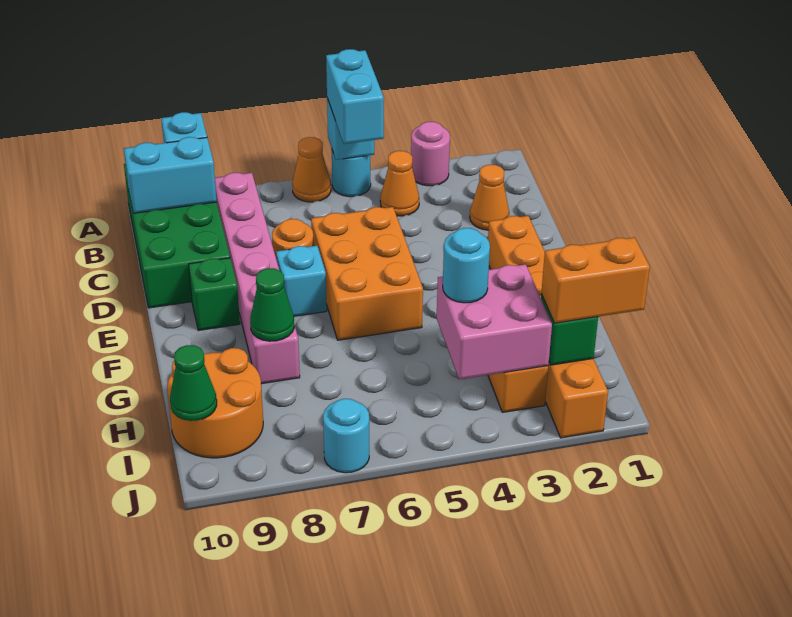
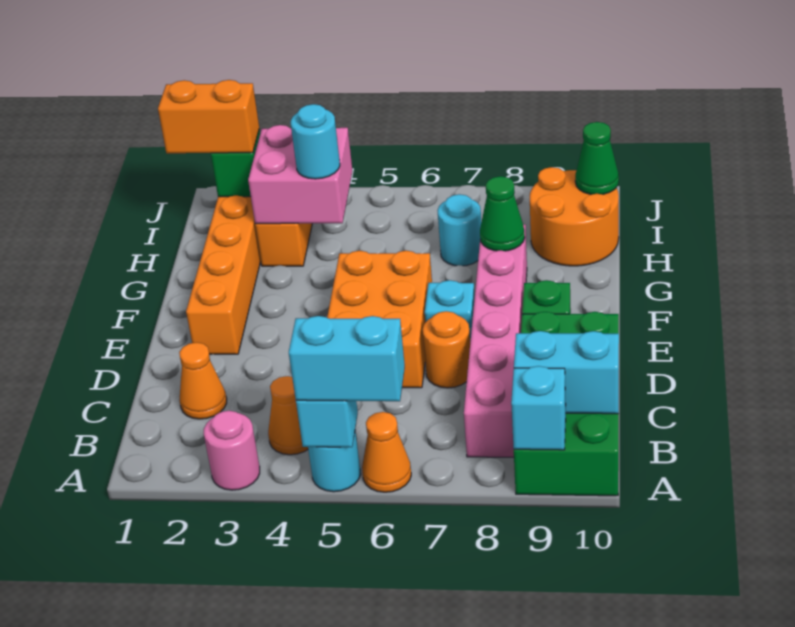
cyan 1x2 brick [326,49,384,144] -> cyan 1x2 brick turned to [289,316,405,401]
cyan 1x1 round brick [323,399,369,473] -> cyan 1x1 round brick moved to [437,194,481,266]

